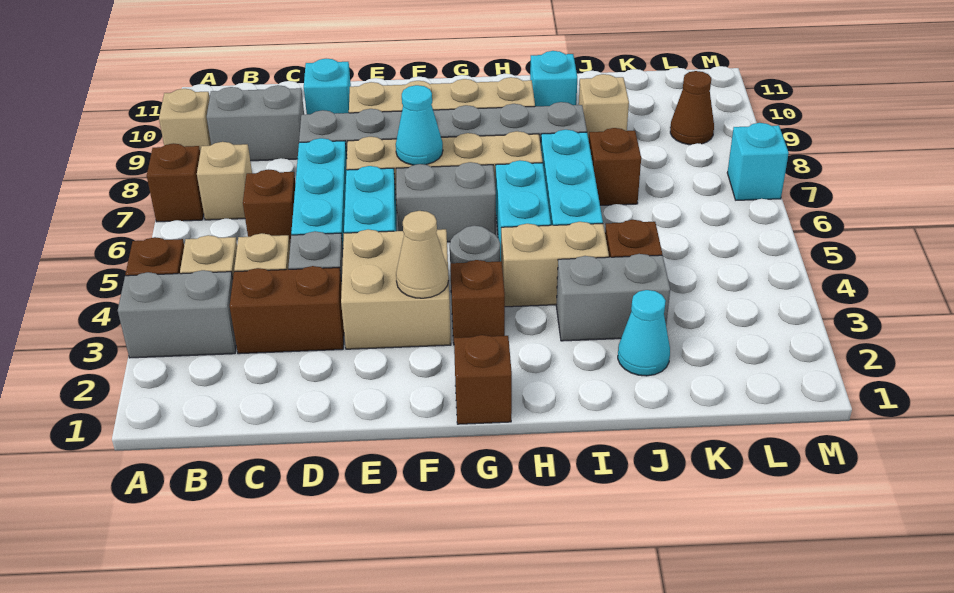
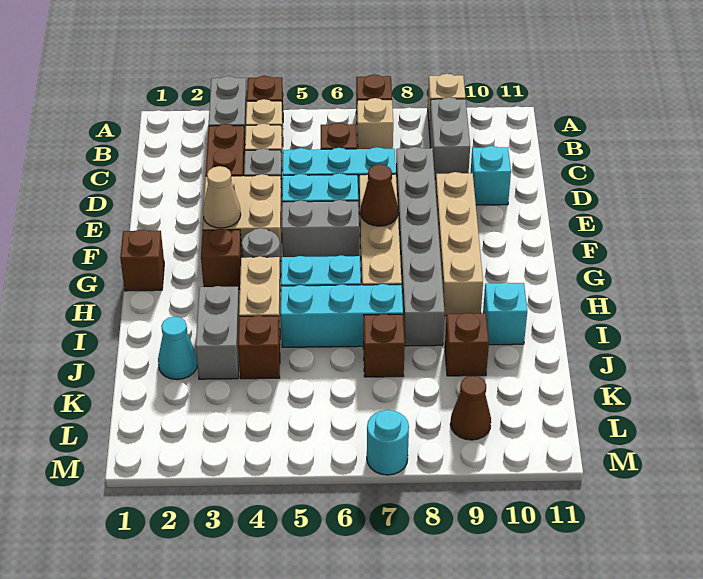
grey 1x2 brick [396,162,496,242] -> grey 1x2 brick turned to [282,200,359,257]
cyan 1x1 cone [396,85,443,165] -> brown 1x1 cone [361,164,398,226]
tan 1x1 brick [579,74,629,140] -> brown 1x1 brick [445,313,489,376]
cyan 1x1 brick [727,123,789,200] -> cyan 1x1 round brick [367,410,409,475]

